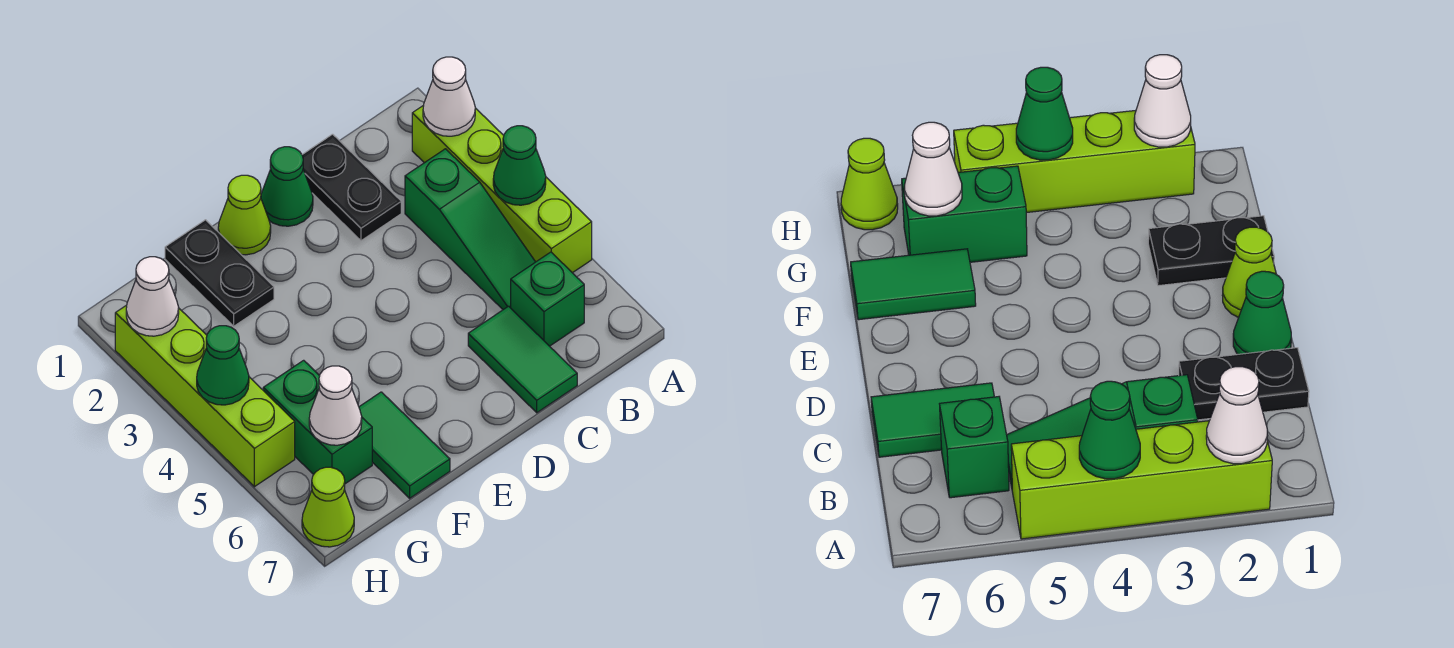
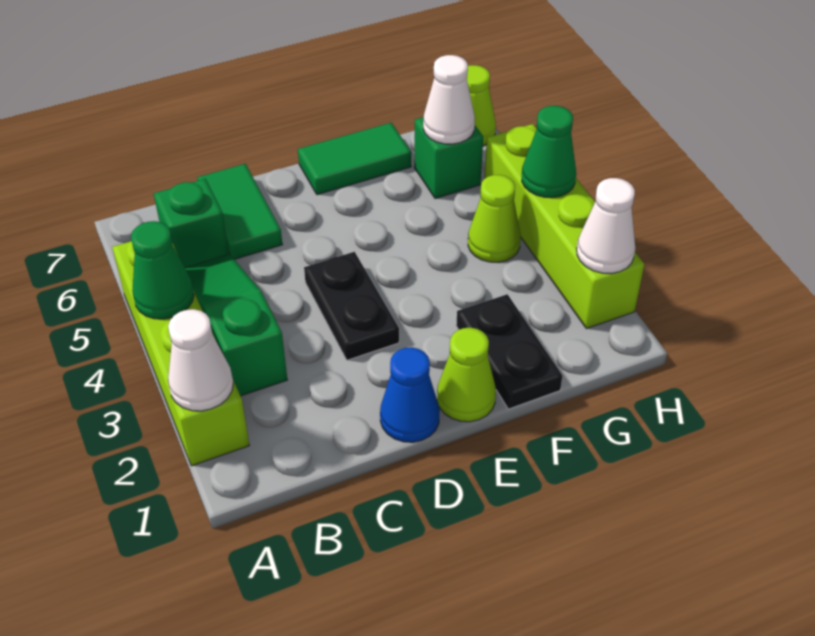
black 1x2 plate [302,134,401,241] -> black 1x2 plate moved to [304,252,399,360]
green 1x1 cone [261,147,313,226] -> blue 1x1 cone [380,347,440,442]
green 1x2 tile [359,392,450,498] -> green 1x2 tile turned to [298,123,411,195]
none -> lime 1x1 cone [468,175,521,262]
green 1x2 brick [263,360,372,484] -> green 1x1 brick [414,117,483,199]

